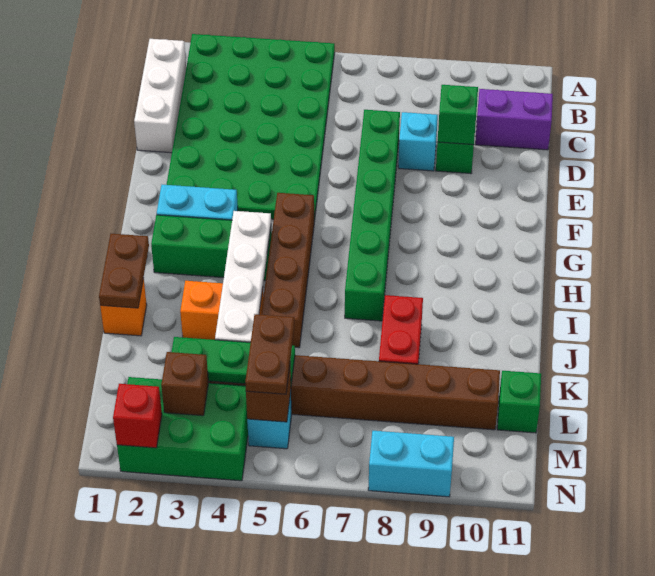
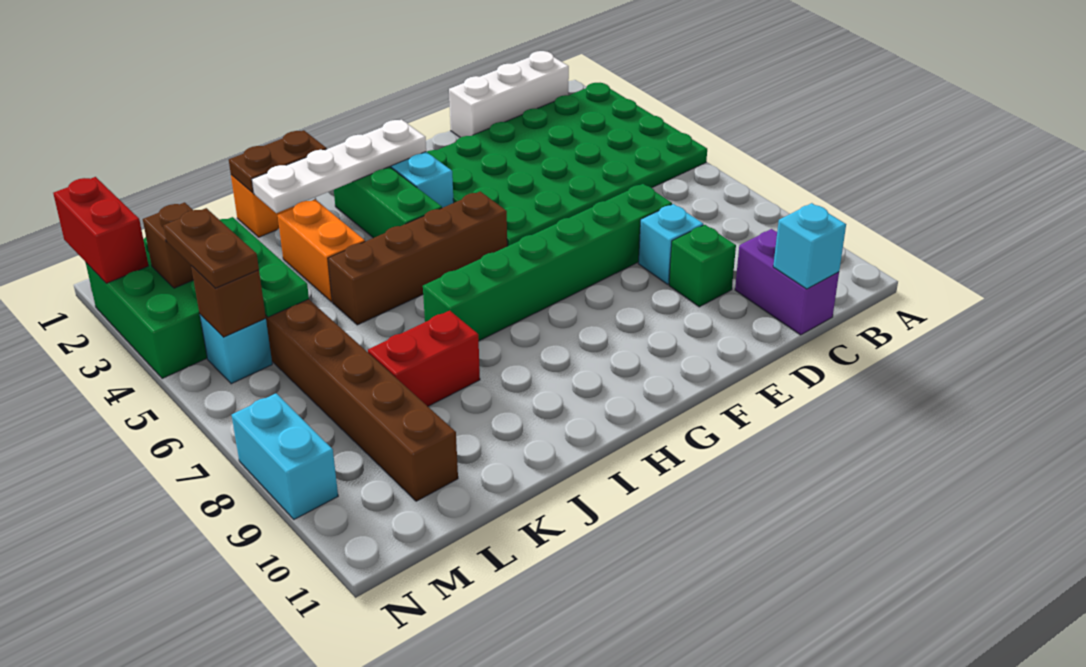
none -> cyan 1x1 brick [773,203,846,289]
green 1x1 brick [438,85,478,145] -> none
white 1x4 plate [215,211,271,342] -> white 1x4 plate moved to [252,120,426,213]
brown 1x2 plate [245,314,294,394] -> brown 1x2 plate turned to [164,208,259,288]
green 1x1 brick [497,371,541,433] -> none
red 1x1 brick [113,384,162,448] -> red 1x2 brick [53,177,148,283]

